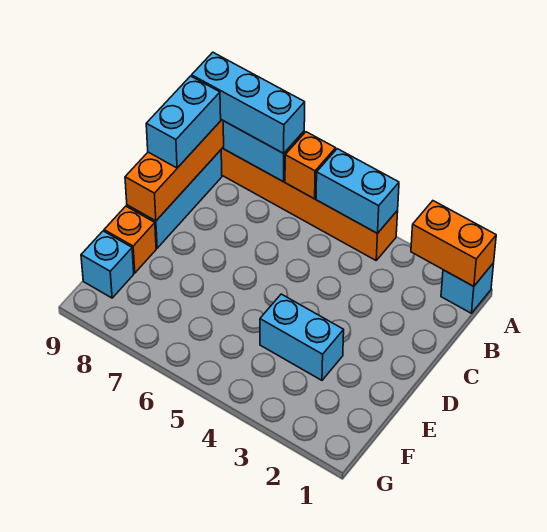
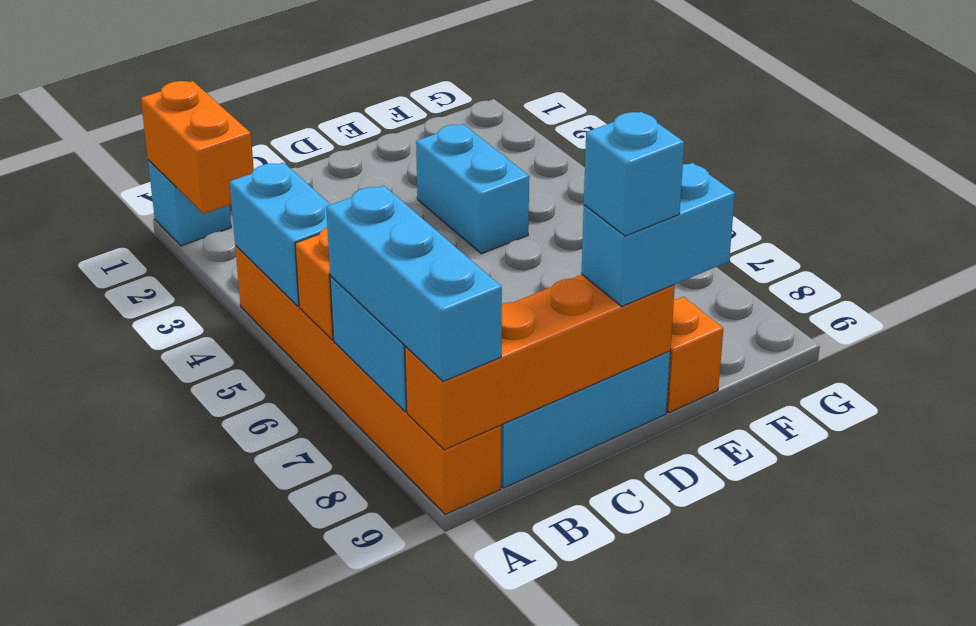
cyan 1x2 brick [146,76,221,168] -> cyan 1x2 brick moved to [581,163,735,306]
cyan 1x1 brick [81,231,134,298] -> cyan 1x1 brick moved to [584,112,684,236]

